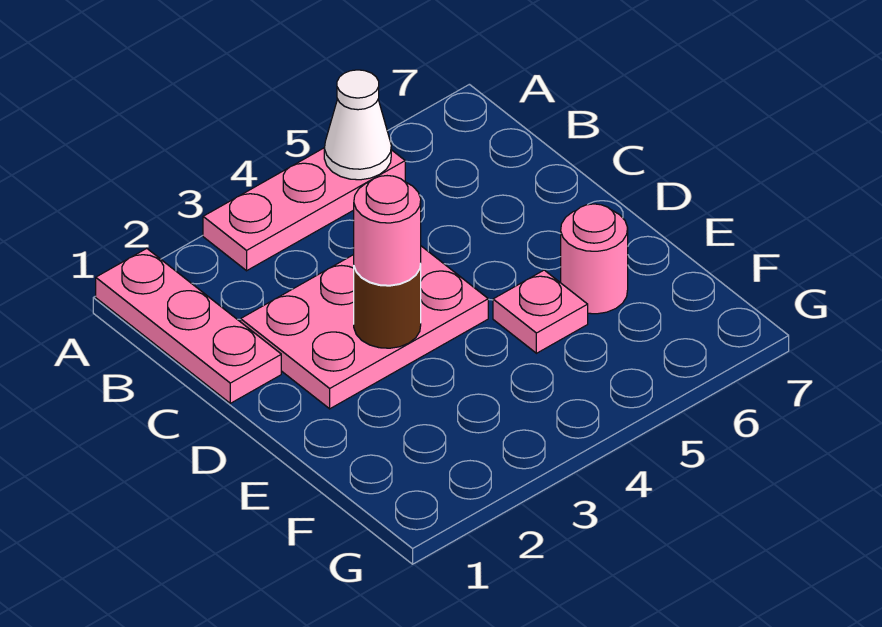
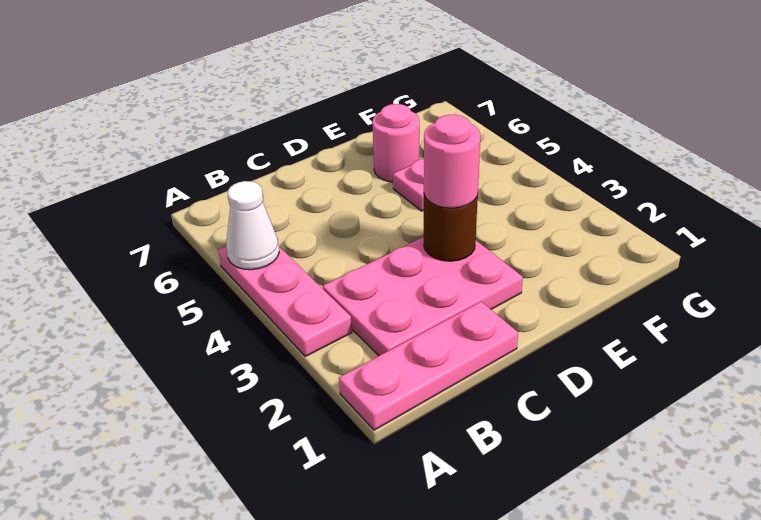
pink 2x3 plate [241,246,488,409] -> pink 2x3 plate turned to [323,237,523,356]

